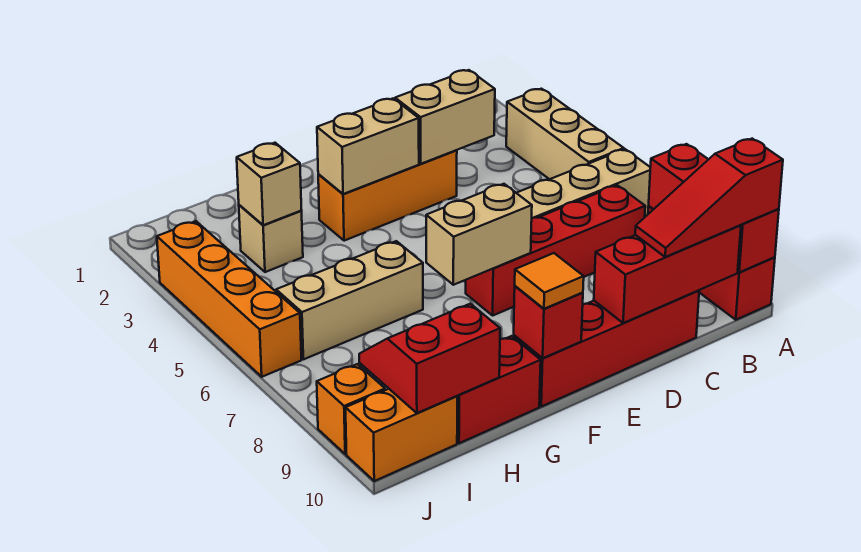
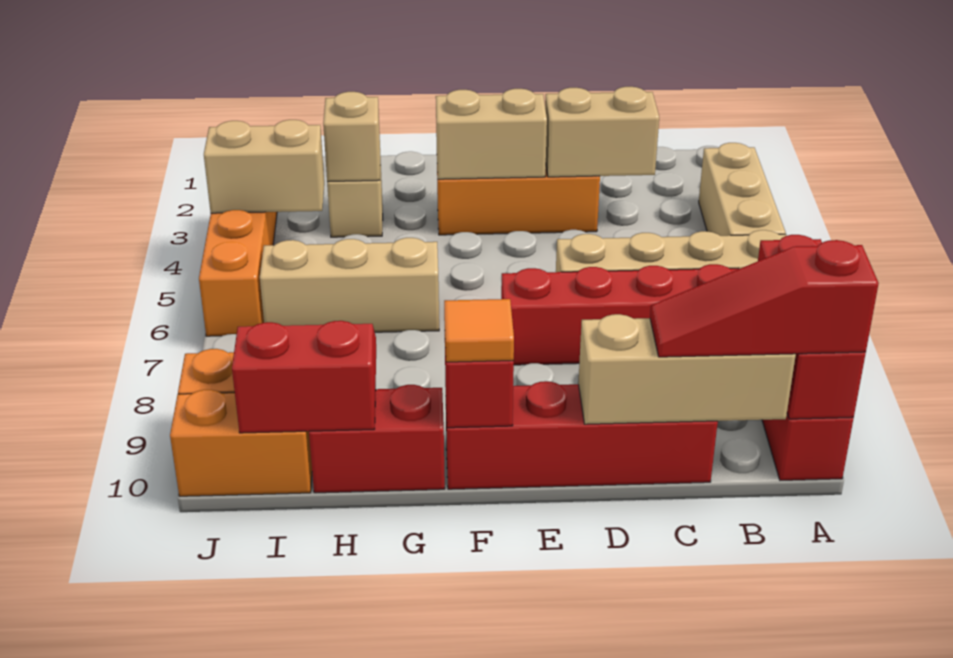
red 1x3 brick [594,225,741,323] -> tan 1x3 brick [578,314,796,424]
tan 1x2 brick [426,184,532,285] -> tan 1x2 brick moved to [204,120,324,213]

